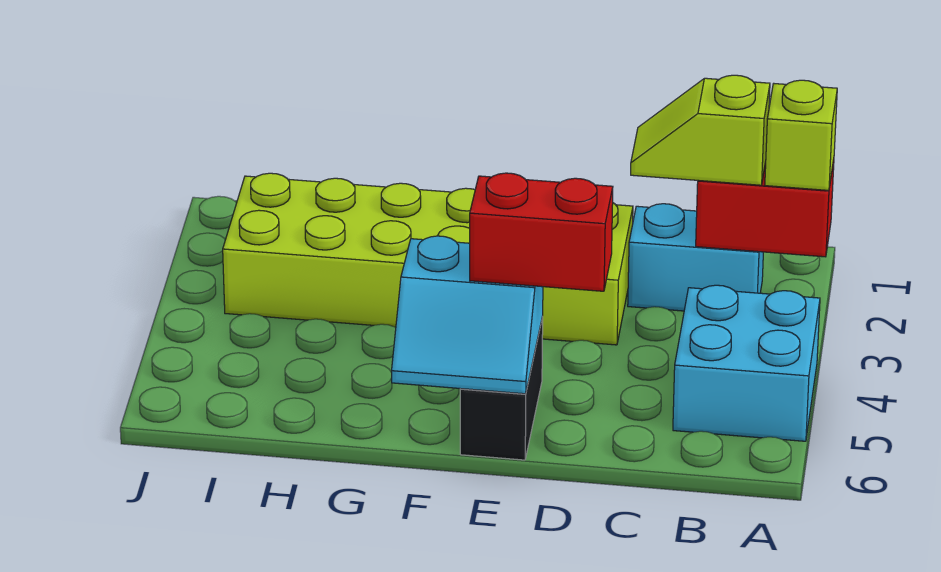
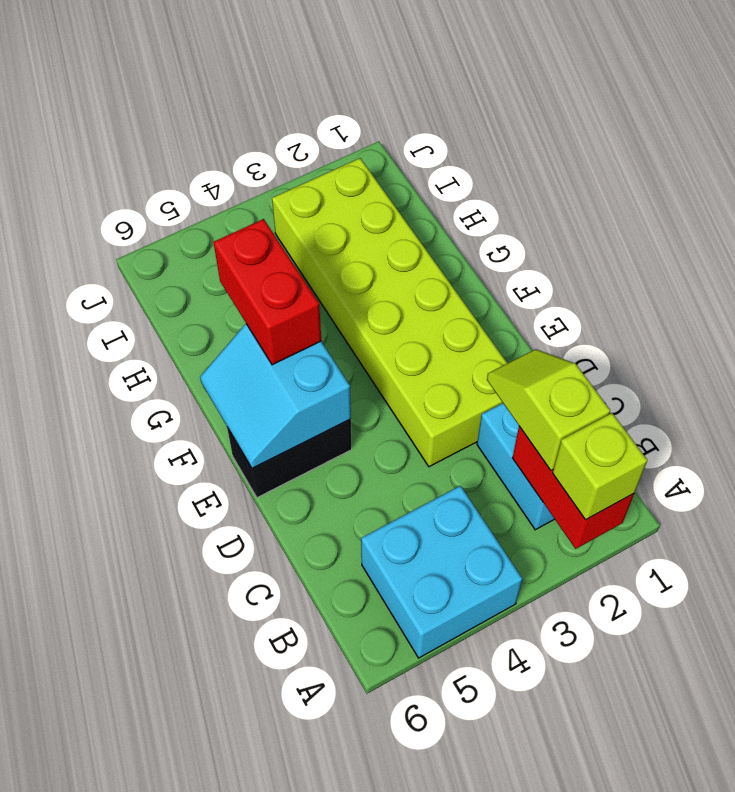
red 1x2 brick [470,173,613,291] -> red 1x2 brick moved to [214,219,321,365]

